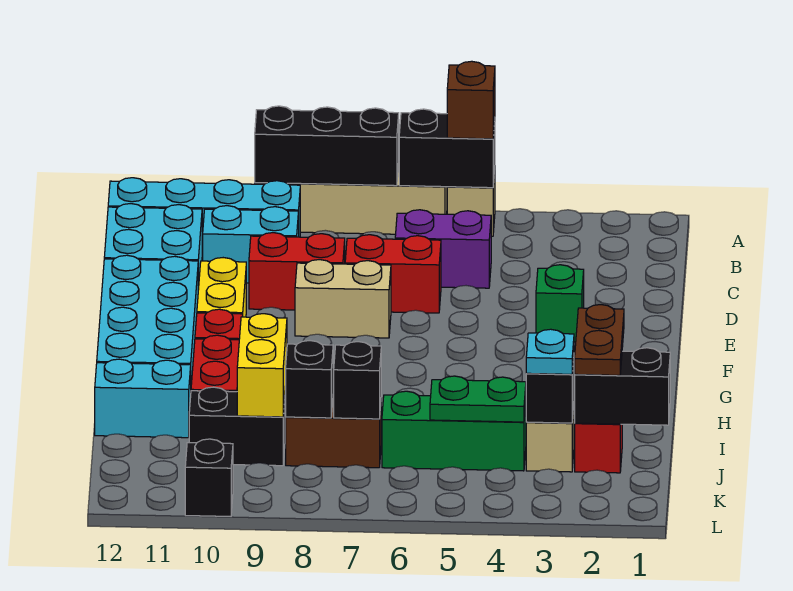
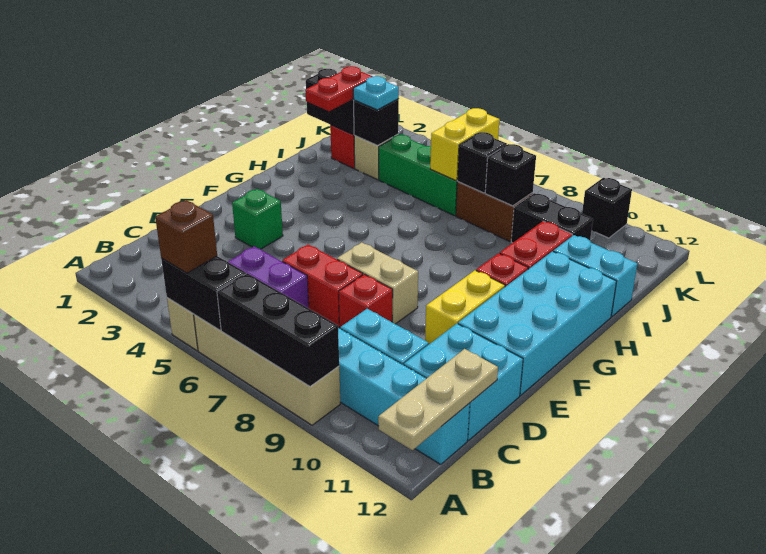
none -> tan 1x3 plate [378,349,498,450]
red 1x2 brick [249,233,345,310] -> red 1x1 brick [339,274,393,327]
brown 1x2 plate [575,305,624,375] -> red 1x2 plate [305,66,373,111]
yellow 1x2 brick [237,314,287,417] -> yellow 1x2 brick moved to [430,108,500,181]
green 1x2 plate [430,376,526,422] -> none

